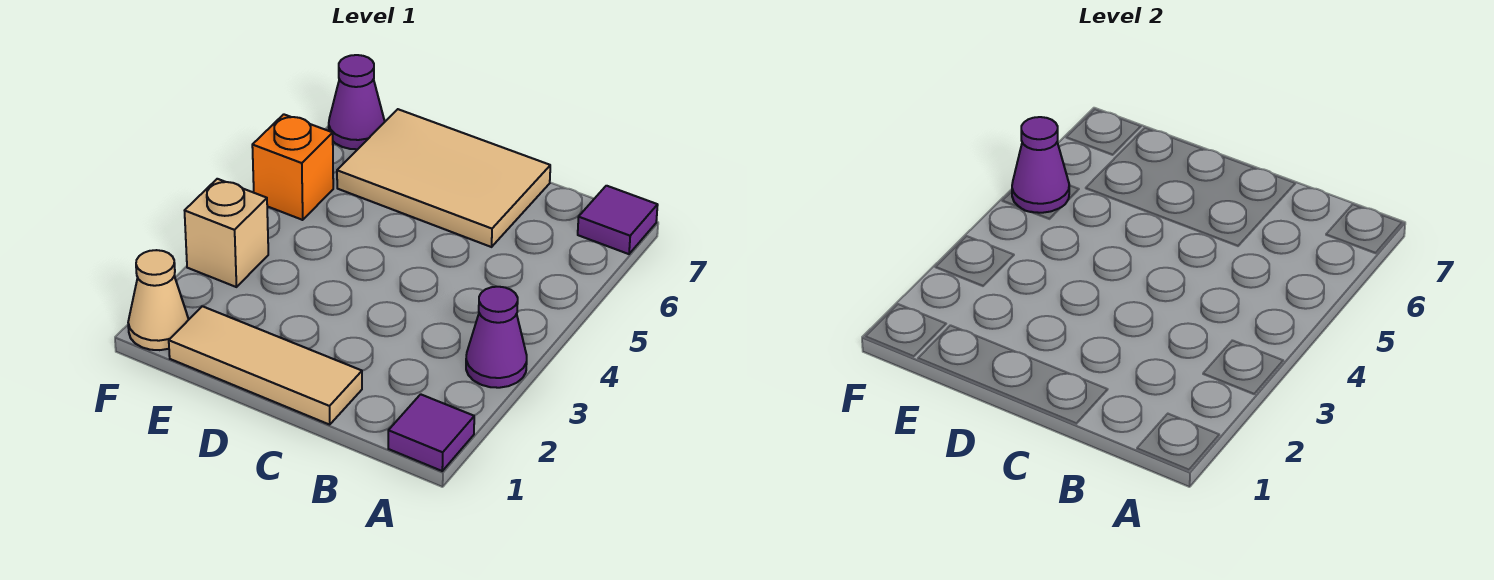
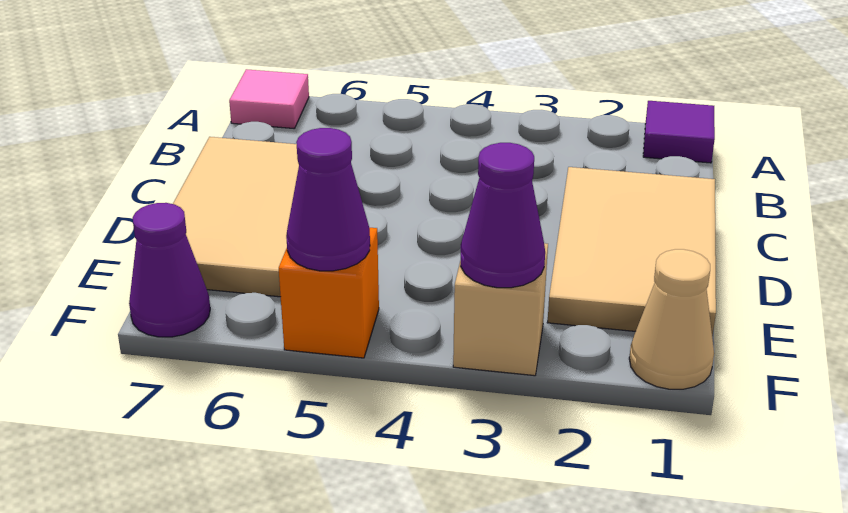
purple 1x1 cone [466,287,527,388] -> purple 1x1 cone moved to [461,143,545,288]
purple 1x1 tile [578,186,658,254] -> pink 1x1 tile [229,69,309,129]
tan 1x3 tile [169,306,362,425] -> tan 2x3 tile [547,167,716,336]

